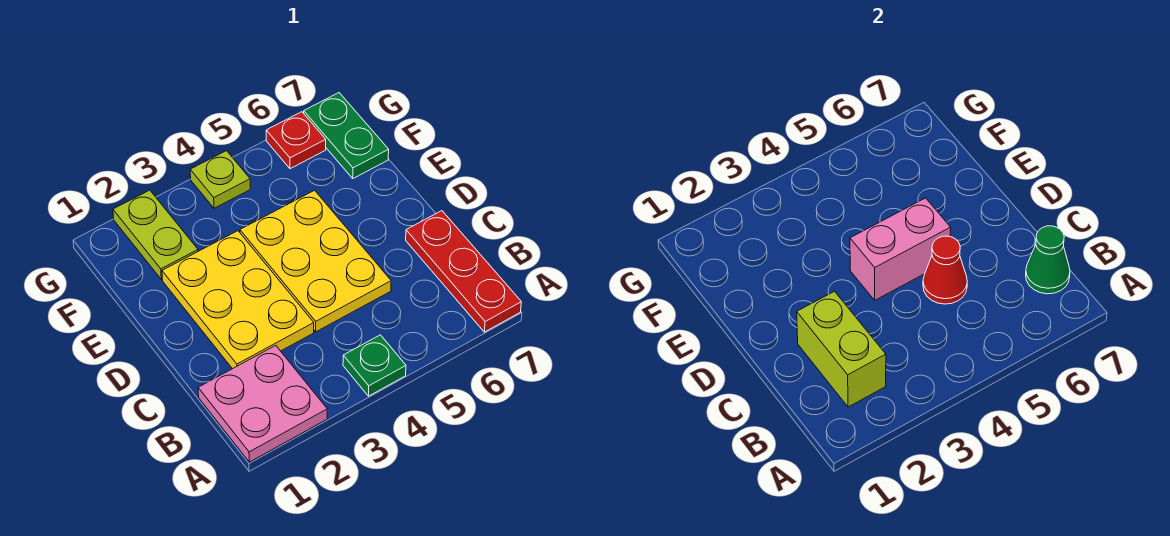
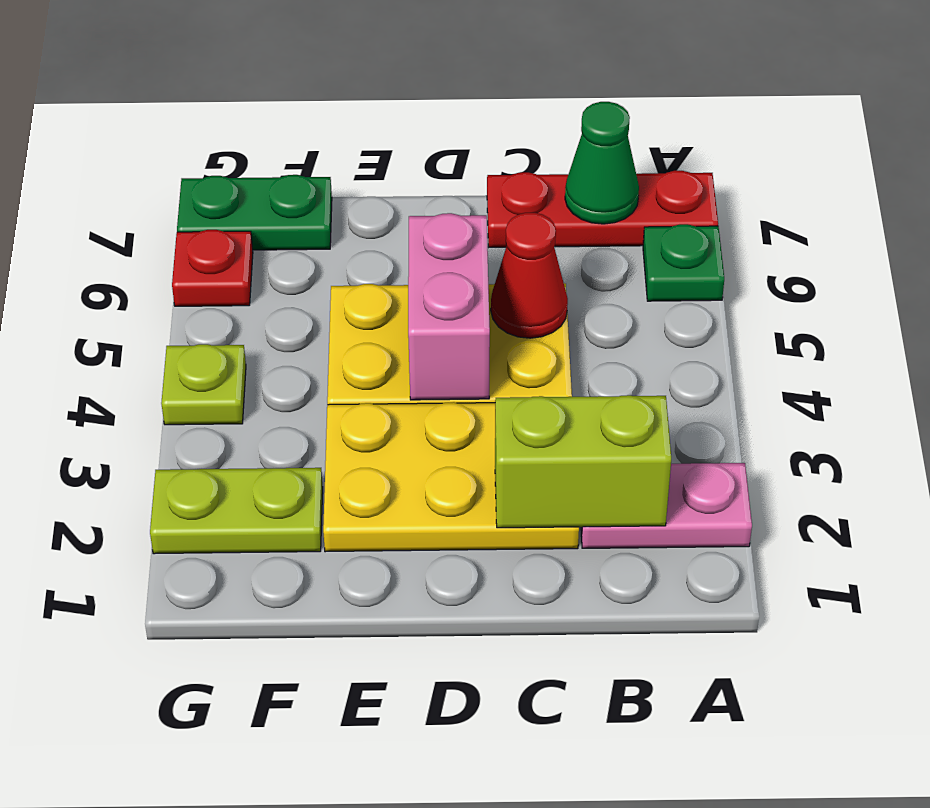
pink 2x2 plate [198,346,327,462] -> pink 1x2 plate [581,463,752,548]
green 1x1 plate [343,335,406,396] -> green 1x1 plate moved to [643,224,724,301]

